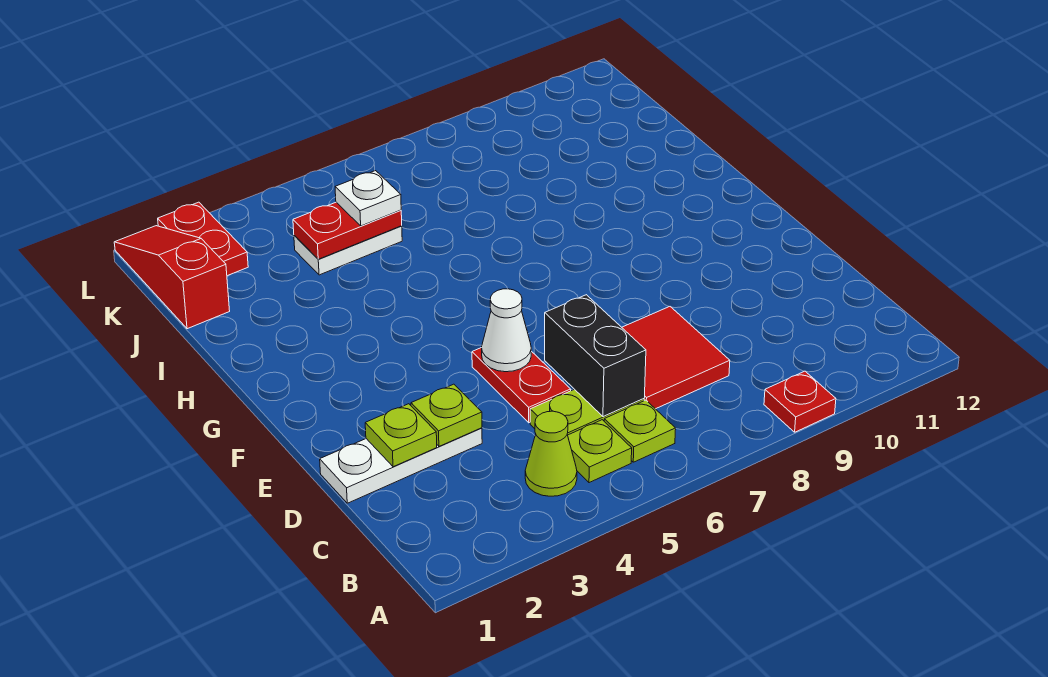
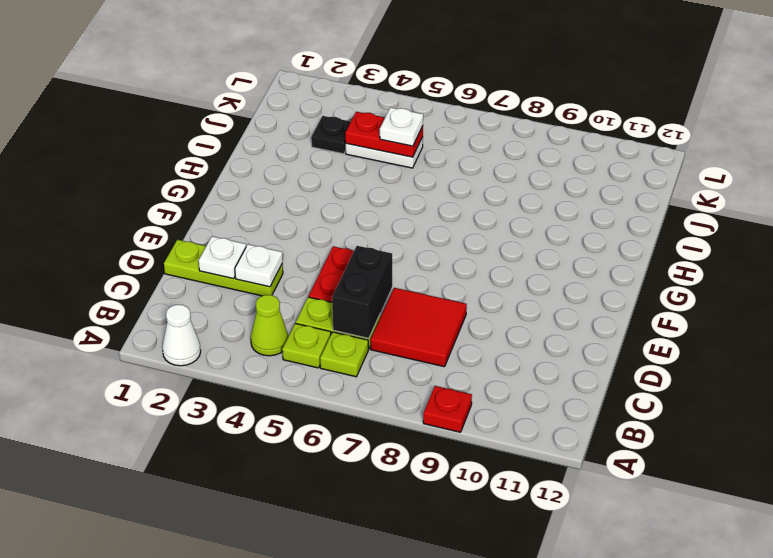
white 1x3 plate [320,428,482,503] -> lime 1x3 plate [164,240,283,296]
lime 1x1 plate [365,404,437,467] -> white 1x1 plate [199,236,246,279]
lime 1x1 plate [411,384,482,446] -> white 1x1 plate [235,244,283,287]
white 1x1 cone [482,289,531,372] -> white 1x1 cone moved to [162,305,201,366]
red 1x3 slope [114,226,230,329] -> none
none -> black 1x1 plate [311,116,351,154]
red 1x2 plate [158,202,248,276] -> none

